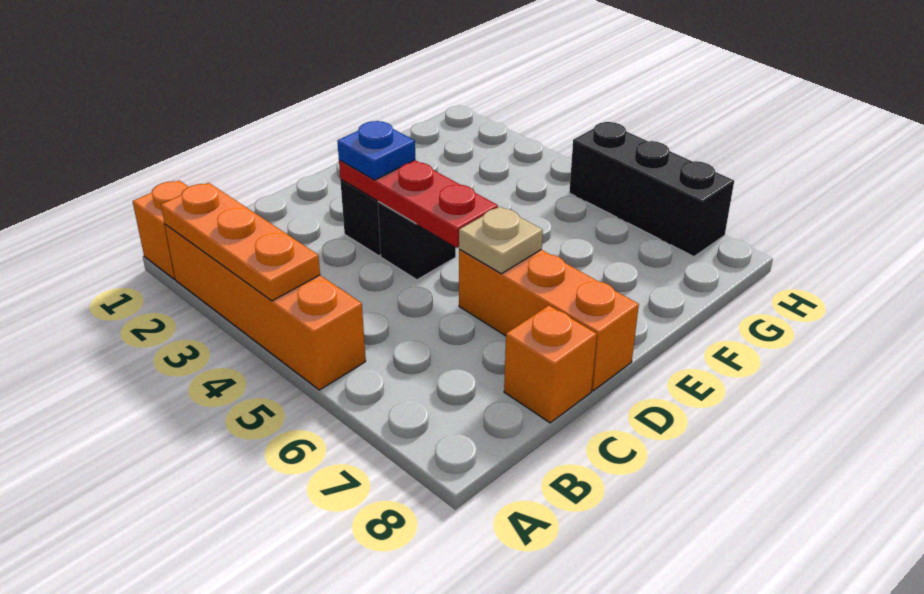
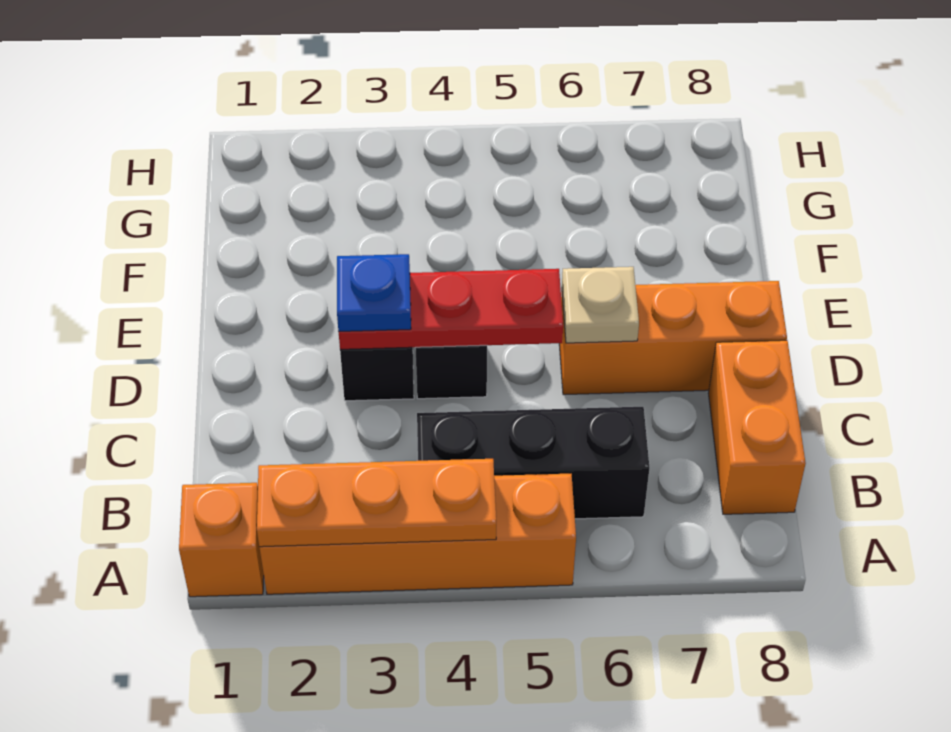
orange 1x1 brick [504,305,597,423] -> orange 1x2 brick [708,340,806,514]
black 1x3 brick [569,122,734,257] -> black 1x3 brick moved to [417,407,650,519]

